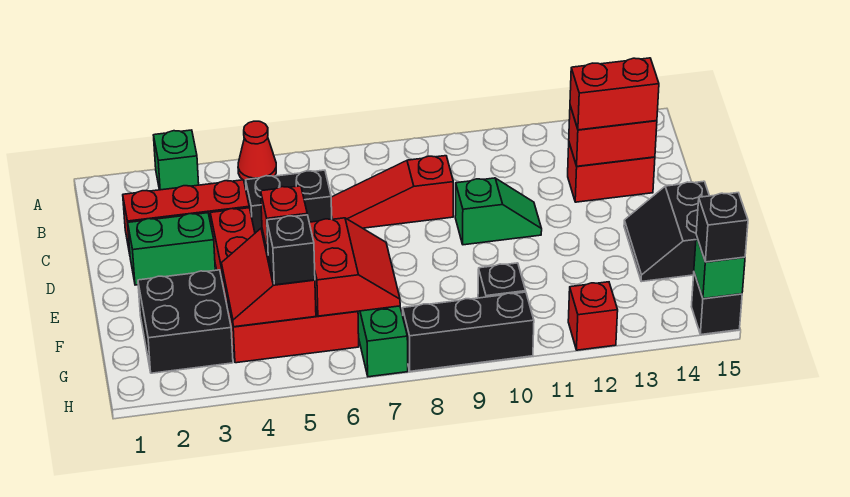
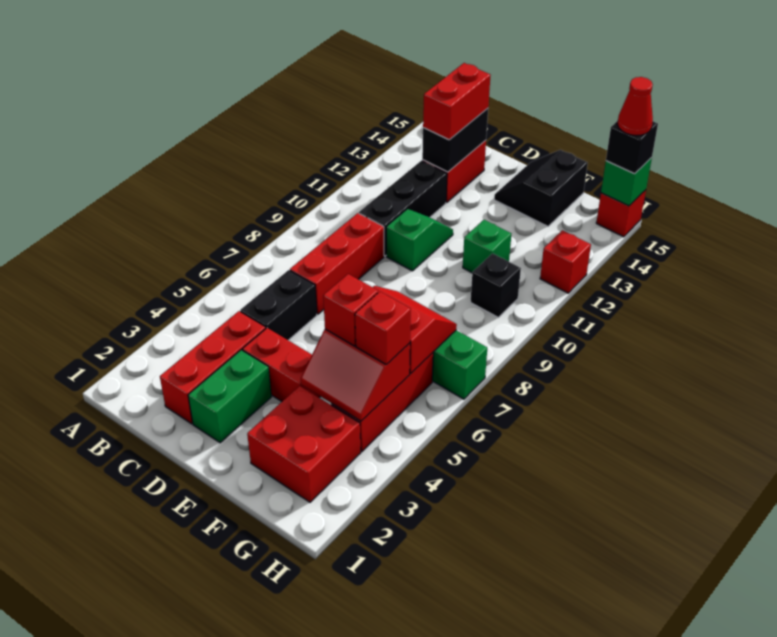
green 1x1 brick [154,130,199,190] -> green 1x1 brick moved to [463,220,511,273]
red 1x1 cone [238,121,276,181] -> red 1x1 cone moved to [617,77,653,136]
red 1x3 slope [331,156,453,228] -> red 1x3 brick [290,213,384,314]
red 1x2 brick [569,106,657,166] -> black 1x2 brick [422,108,488,172]
black 2x2 slope [624,181,709,282] -> black 2x2 slope turned to [494,150,588,226]
black 2x2 brick [138,270,233,373] -> red 2x2 brick [247,386,361,502]
black 1x1 brick [267,215,315,285] -> red 1x1 brick [355,292,411,365]
black 1x3 brick [403,292,534,371] -> black 1x3 brick moved to [359,161,447,256]
black 1x1 brick [691,273,742,334] -> red 1x1 brick [596,190,646,237]

